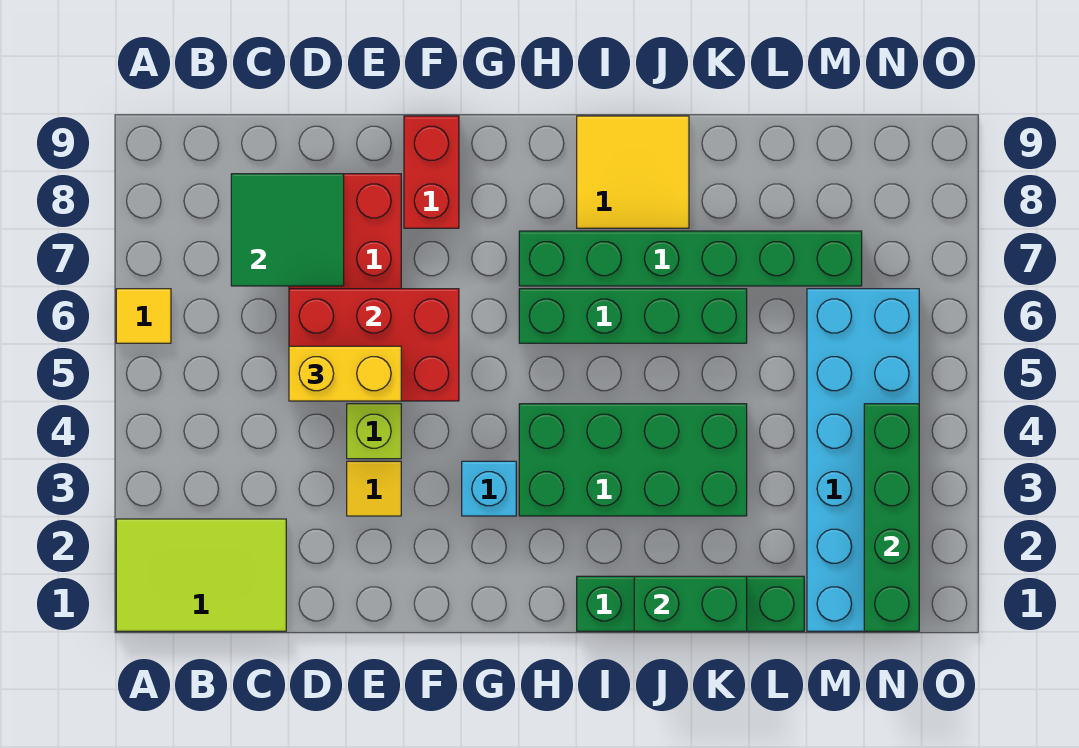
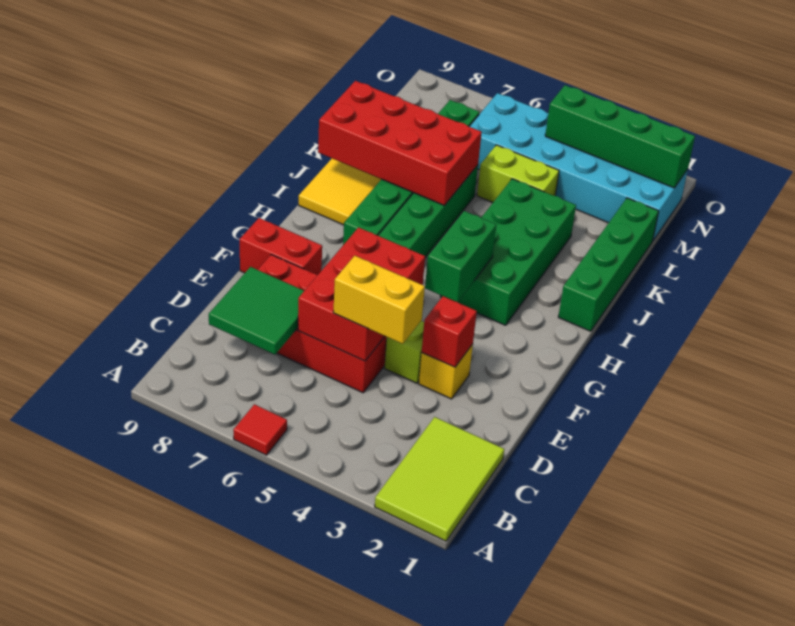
yellow 1x1 tile [116,289,171,343] -> red 1x1 tile [233,404,287,455]
yellow 1x2 brick [289,346,401,401] -> yellow 1x2 brick turned to [333,256,425,344]
yellow 1x1 tile [347,461,401,516] -> yellow 1x1 brick [419,344,473,399]
none -> red 1x1 brick [422,296,477,367]
cyan 1x1 brick [462,461,516,516] -> none
green 1x2 brick [634,576,747,631] -> green 1x2 brick moved to [425,211,496,302]
none -> red 2x4 brick [318,81,482,205]
none -> lime 1x2 brick [477,145,559,202]

